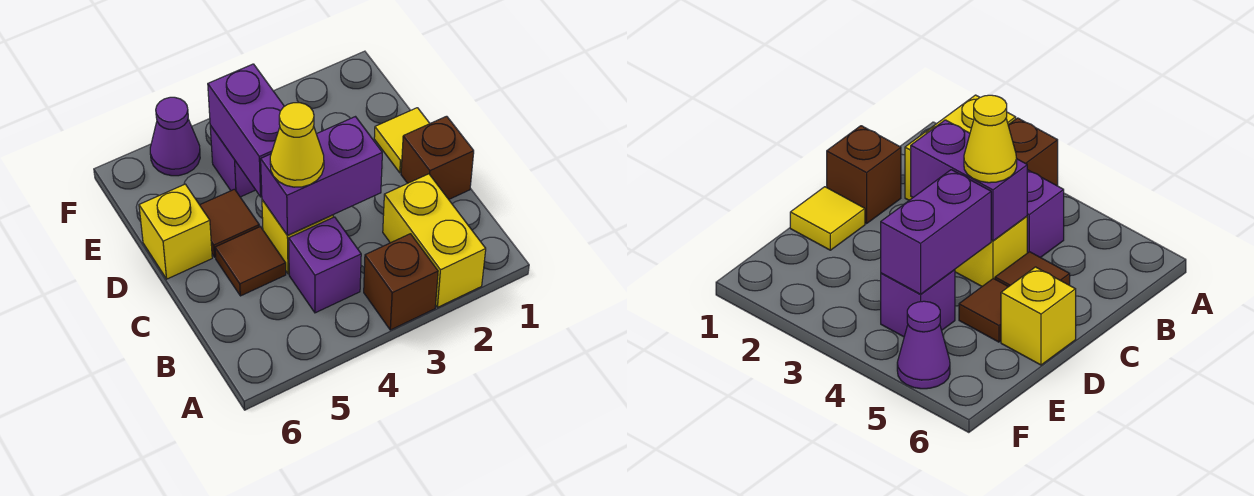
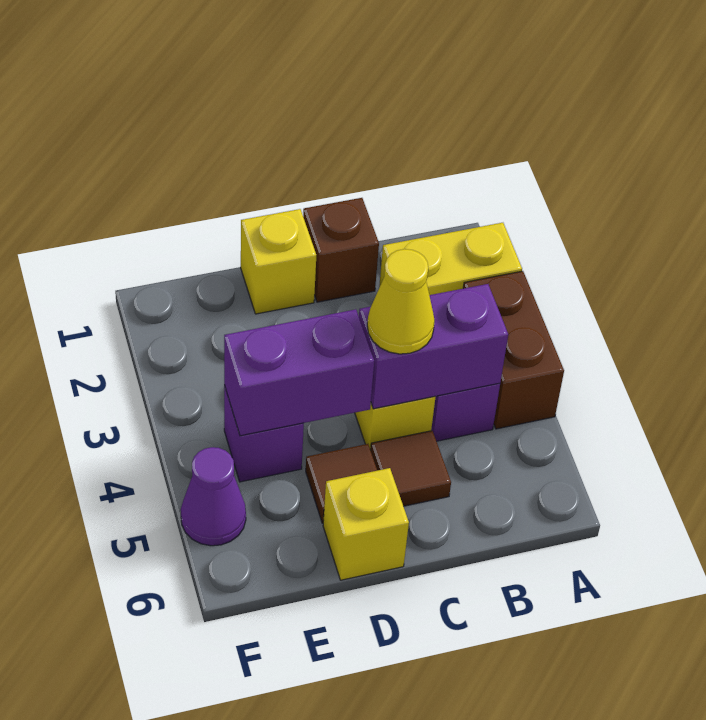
brown 1x1 brick [364,234,438,330] -> brown 1x2 brick [463,271,564,429]
purple 1x2 brick [261,117,382,235] -> purple 1x2 brick turned to [359,284,508,409]
yellow 1x1 tile [374,108,430,173] -> yellow 1x1 brick [241,209,316,314]

